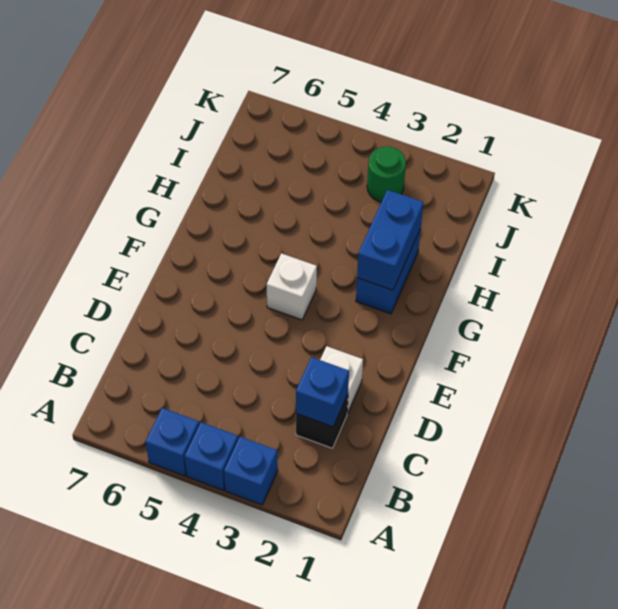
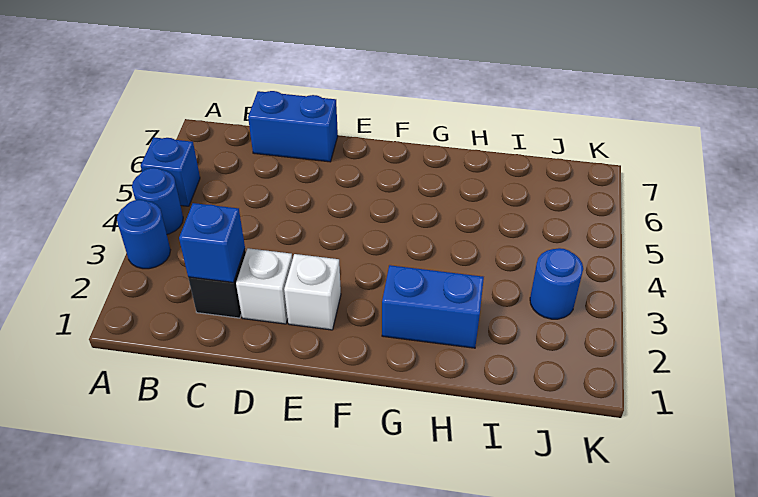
blue 1x1 brick [224,437,278,505] -> blue 1x1 round brick [117,200,170,269]
blue 1x1 brick [184,422,238,490] -> blue 1x1 round brick [132,168,183,234]
white 1x1 brick [266,253,317,320] -> white 1x1 brick moved to [284,254,341,330]
blue 1x2 brick [357,190,423,290] -> blue 1x2 brick moved to [248,91,338,162]
green 1x1 round brick [367,146,406,202] -> blue 1x1 round brick [530,248,583,319]

